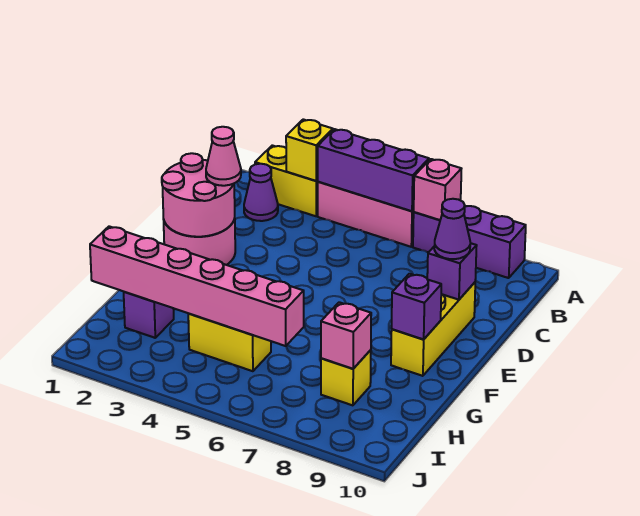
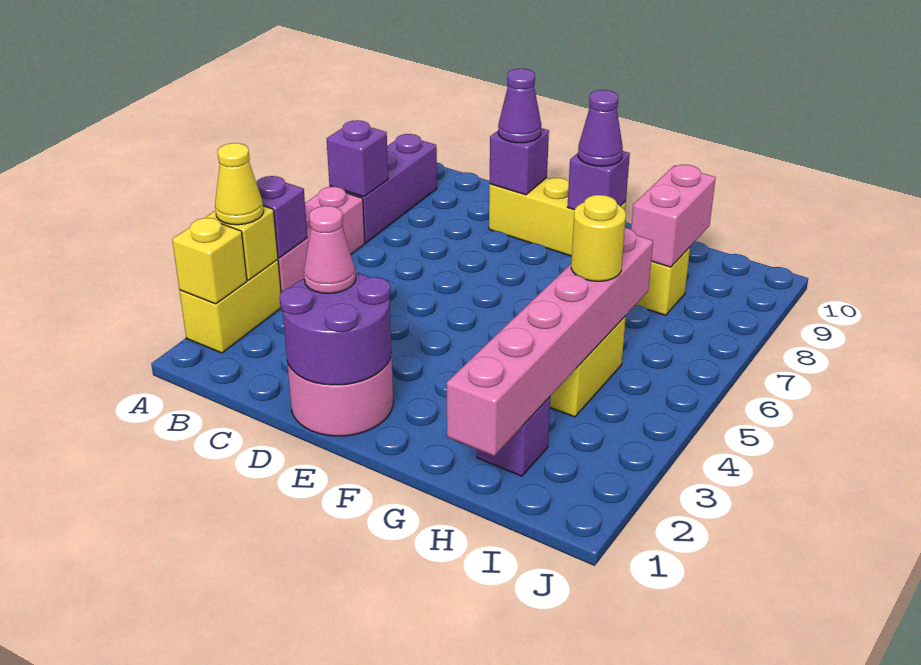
none -> yellow 1x1 brick [172,218,247,304]
none -> yellow 1x1 cone [215,143,264,225]
purple 1x3 brick [318,129,429,211] -> purple 1x1 brick [256,176,308,258]
pink 1x1 brick [414,159,461,220] -> purple 1x1 brick [326,120,388,197]
purple 1x1 cone [244,164,278,221] -> purple 1x1 cone moved to [578,90,623,166]
pink 2x2 round brick [162,153,235,237] -> purple 2x2 round brick [280,273,391,385]
none -> yellow 1x1 round brick [571,195,626,281]
pink 1x1 brick [321,302,371,369] -> pink 1x2 brick [631,165,716,267]

